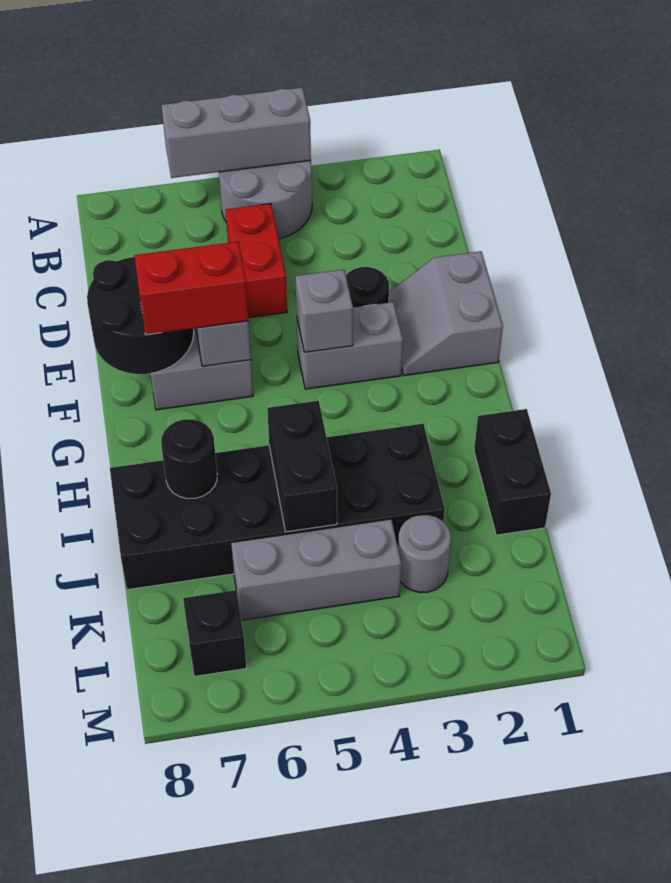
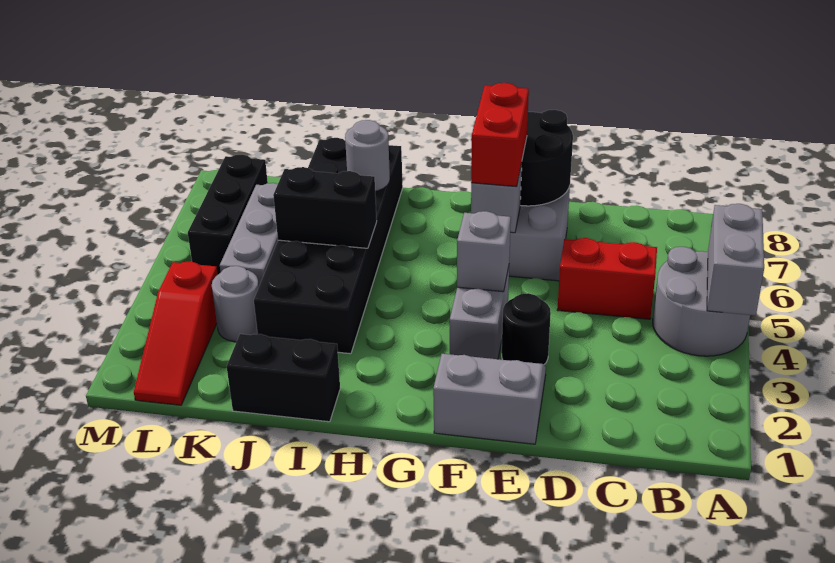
grey 1x3 brick [161,88,311,178] -> grey 1x2 brick [707,204,764,316]
black 1x1 round brick [161,419,217,499] -> grey 1x1 round brick [345,120,390,191]
none -> red 1x3 slope [134,261,218,405]
black 1x1 brick [183,590,246,677] -> black 1x3 brick [188,155,268,274]

